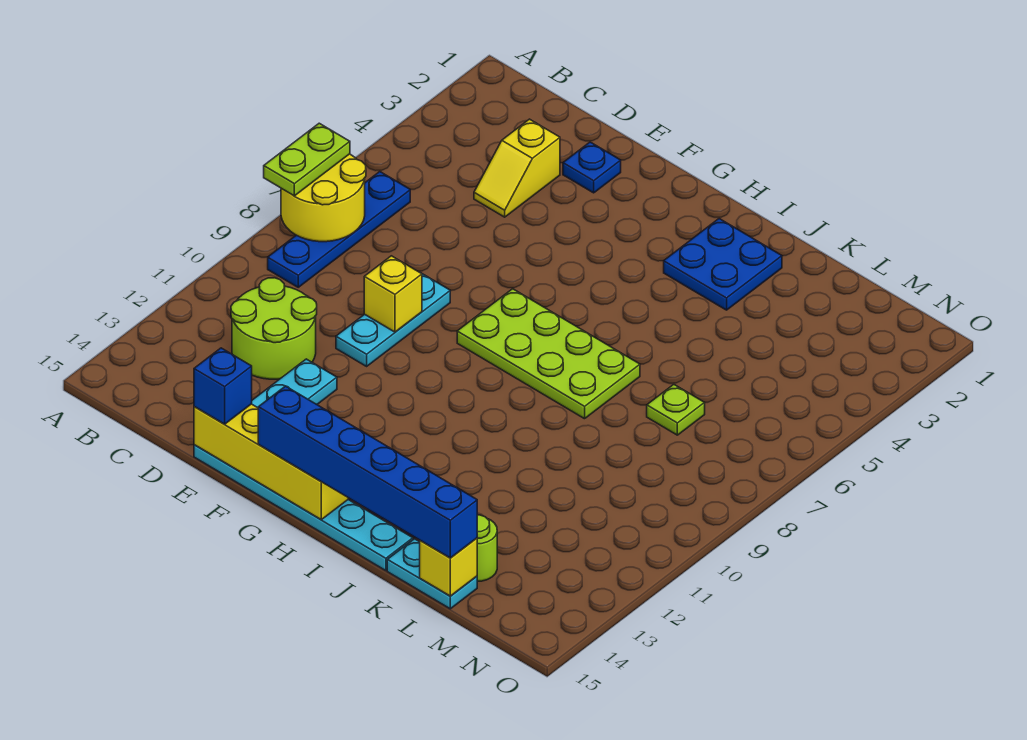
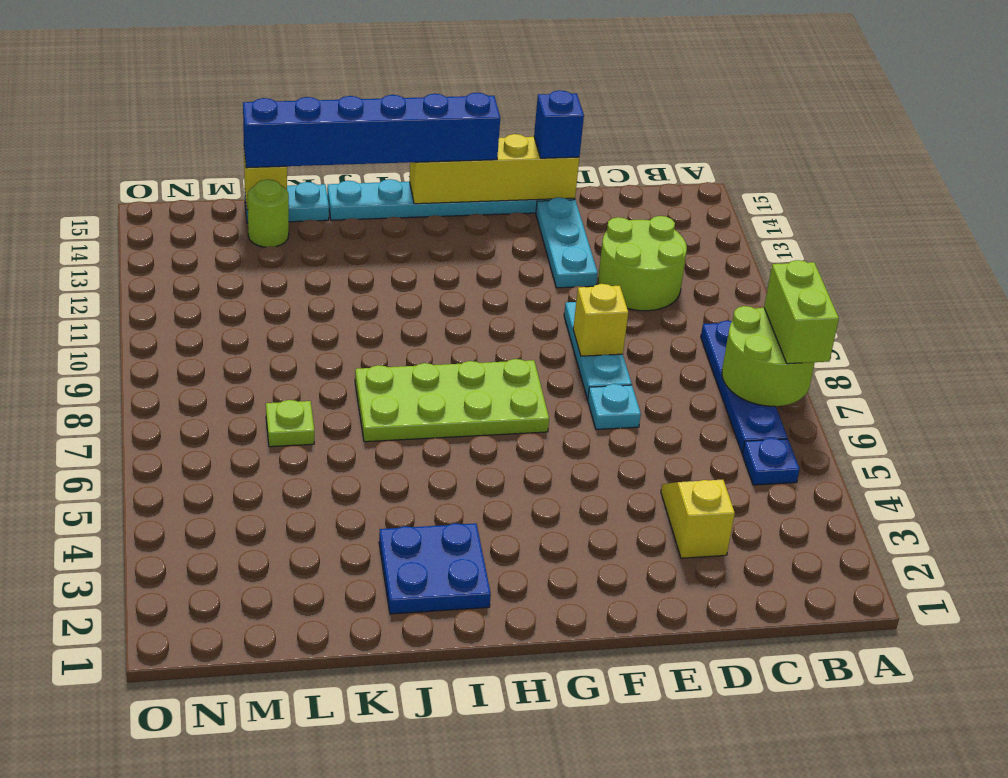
yellow 2x2 round brick [281,154,366,242] -> lime 2x2 round brick [722,306,815,406]
lime 1x2 plate [264,123,350,196] -> lime 1x2 brick [764,260,839,364]
blue 1x1 plate [563,142,621,193] -> blue 1x1 plate moved to [742,438,800,485]
none -> cyan 1x1 plate [588,384,641,429]

